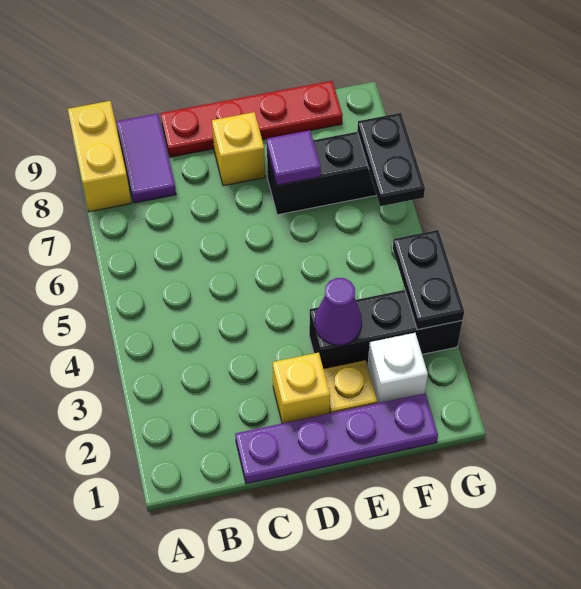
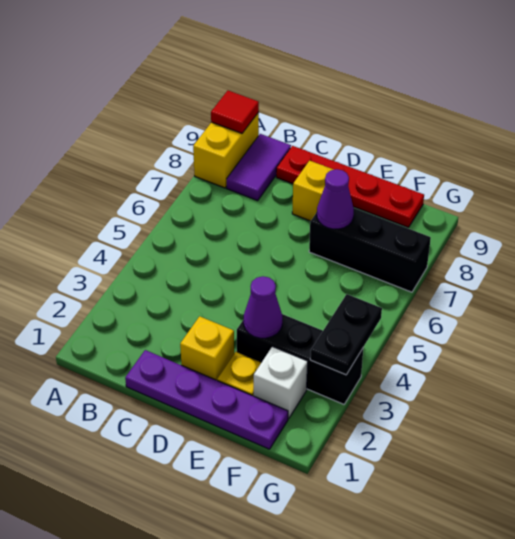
none -> red 1x1 tile [211,91,259,133]
purple 1x1 tile [267,130,321,185] -> purple 1x1 cone [317,169,354,229]
black 1x2 plate [357,113,425,206] -> none

